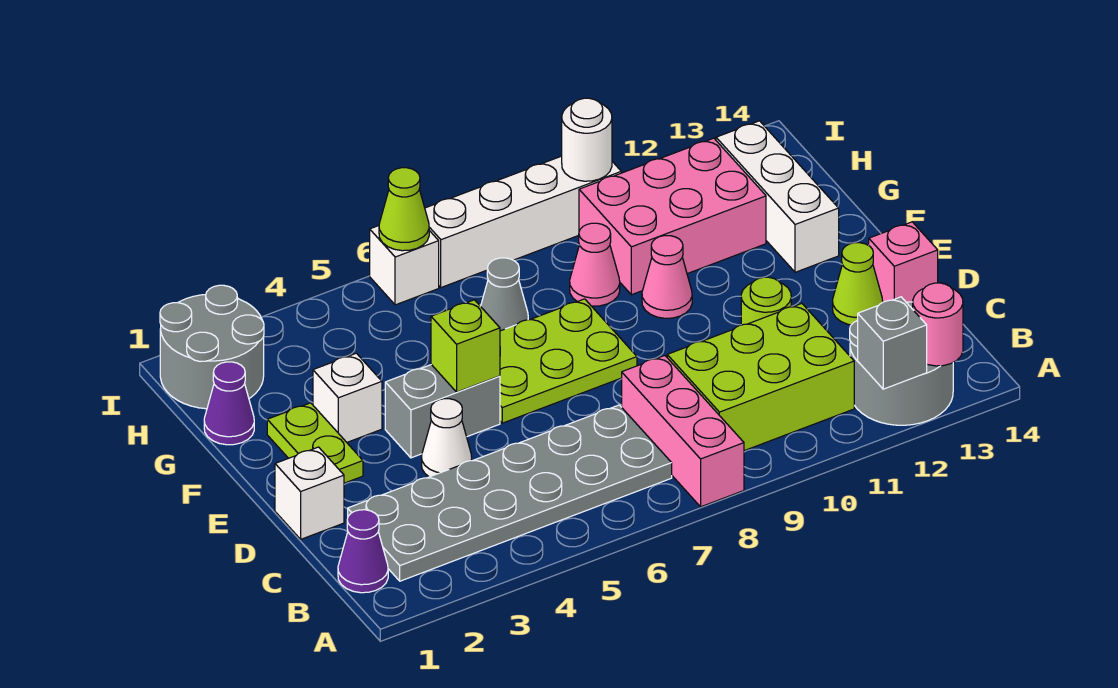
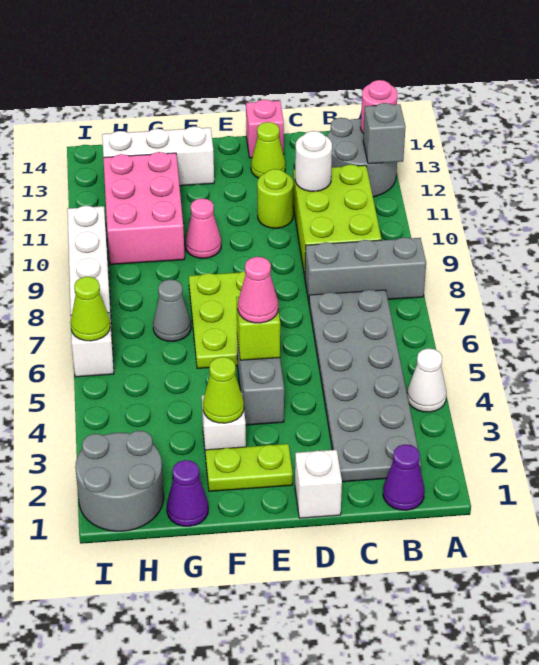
pink 1x3 brick [622,356,744,507] -> grey 1x3 brick [305,237,426,301]
white 1x1 cone [422,399,472,477] -> white 1x1 cone moved to [407,348,446,412]
none -> lime 1x1 cone [203,357,244,423]
pink 1x1 cone [570,223,620,306] -> pink 1x1 cone moved to [238,257,278,323]
white 1x1 round brick [562,98,612,181] -> white 1x1 round brick moved to [295,131,332,192]

